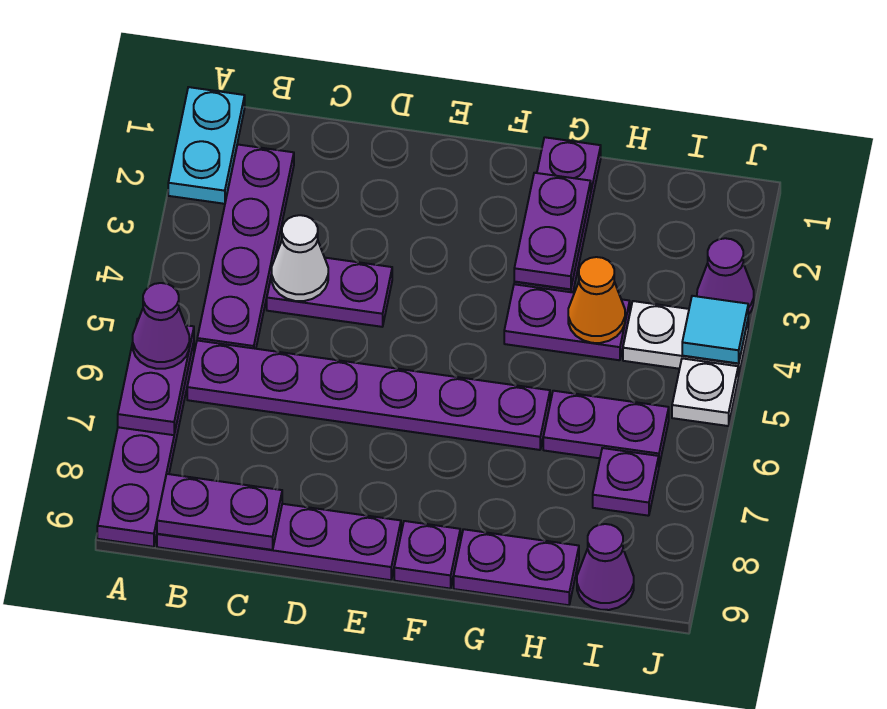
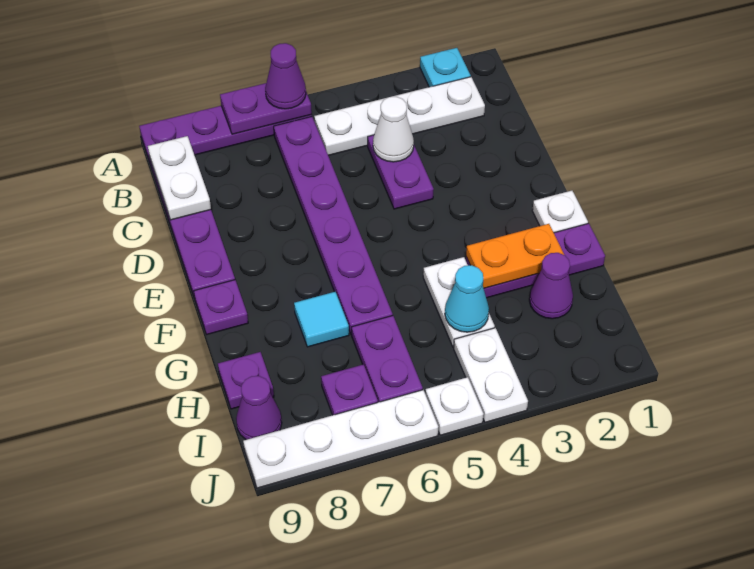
cyan 1x2 plate [168,87,245,204] -> cyan 1x1 plate [420,48,471,87]
purple 1x4 plate [197,144,294,349] -> white 1x4 plate [314,77,485,155]
purple 1x2 plate [157,474,282,550] -> white 1x2 plate [148,136,211,220]
none -> white 1x1 plate [532,191,588,233]
purple 1x2 plate [514,173,591,289] -> orange 1x2 plate [466,224,564,288]
purple 1x2 plate [504,284,630,360] -> white 1x2 plate [423,257,495,347]
purple 1x2 plate [454,529,579,605] -> purple 1x1 plate [218,352,274,409]
orange 1x1 cone [568,257,625,343] -> cyan 1x1 cone [445,265,489,332]
purple 1x1 cone [697,238,754,314] -> purple 1x1 cone moved to [529,253,573,319]
cyan 1x1 tile [682,296,748,363] -> cyan 1x1 tile moved to [294,292,349,347]
none -> white 1x4 plate [243,390,438,488]

